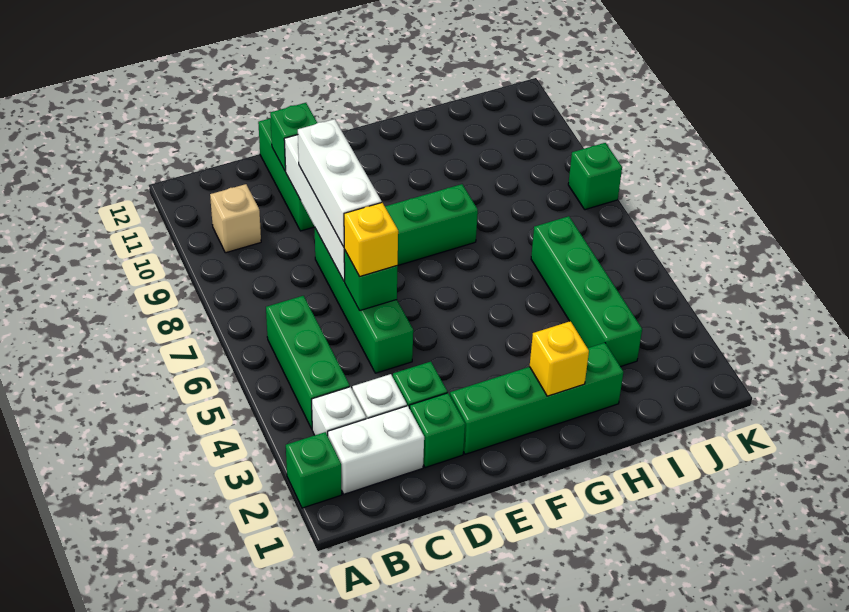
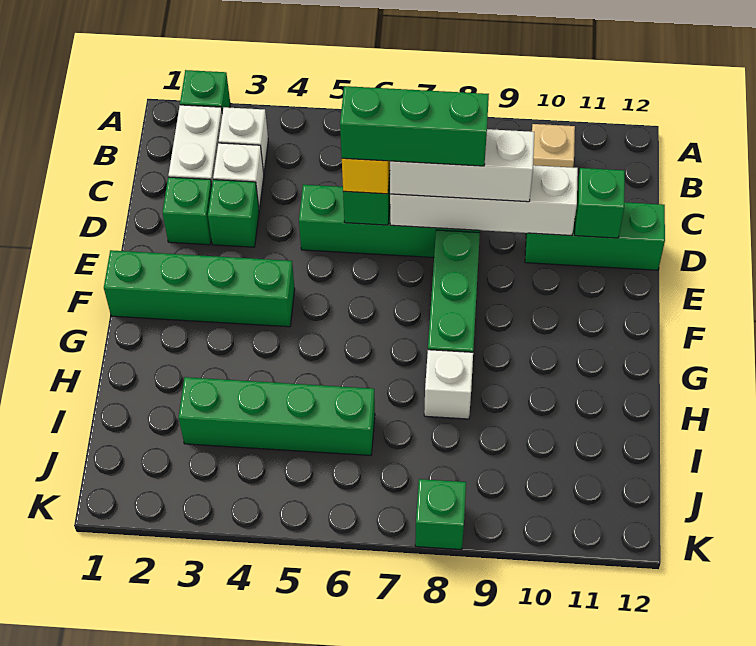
green 1x3 brick [266,296,350,429] -> green 1x3 brick moved to [340,86,489,166]
green 1x4 brick [450,343,623,454] -> green 1x4 brick turned to [104,250,295,327]
yellow 1x1 brick [530,321,589,396] -> none
none -> white 1x1 brick [424,350,473,419]

